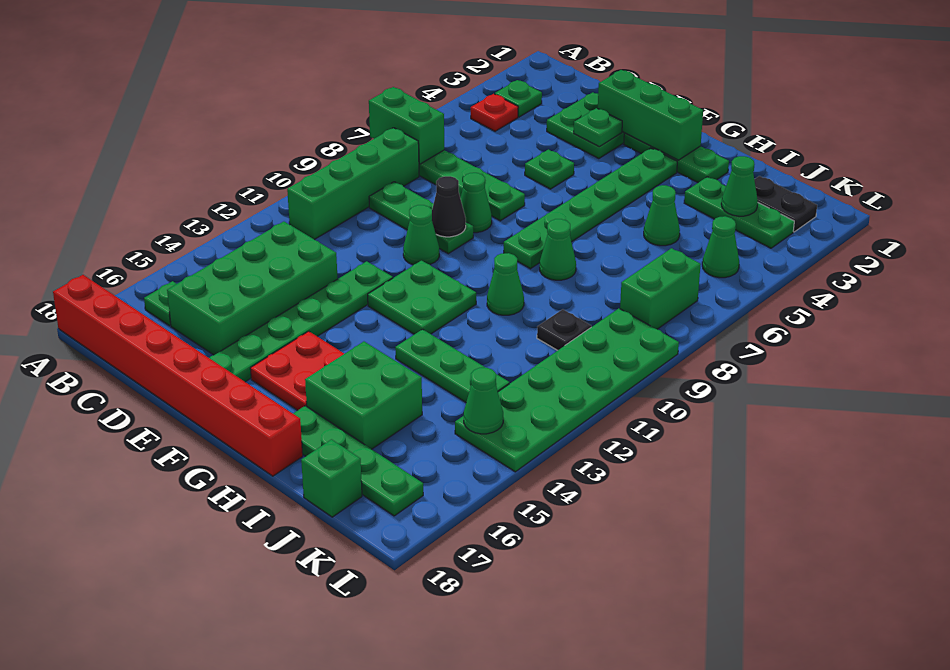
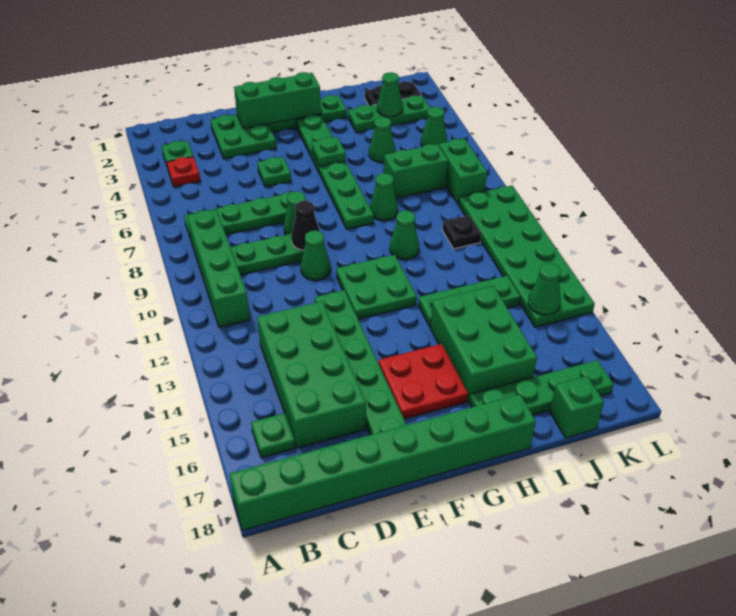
green 1x2 brick [369,87,444,164] -> green 1x2 brick moved to [384,144,448,198]
red 1x8 brick [53,275,303,476] -> green 1x8 brick [229,394,536,530]
green 1x1 plate [574,108,622,147] -> green 1x1 plate moved to [312,137,346,166]
green 2x2 brick [305,342,422,449] -> green 2x3 brick [430,286,537,401]

